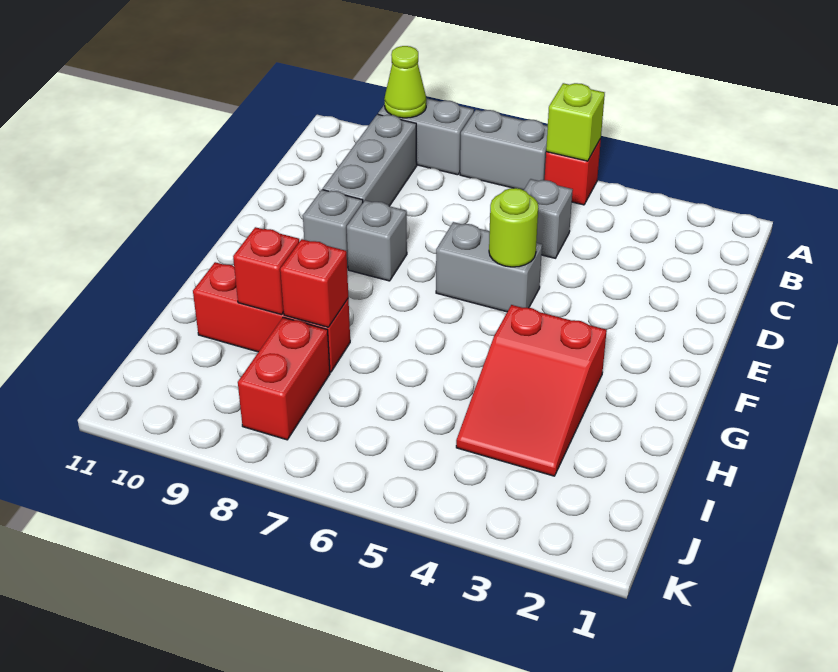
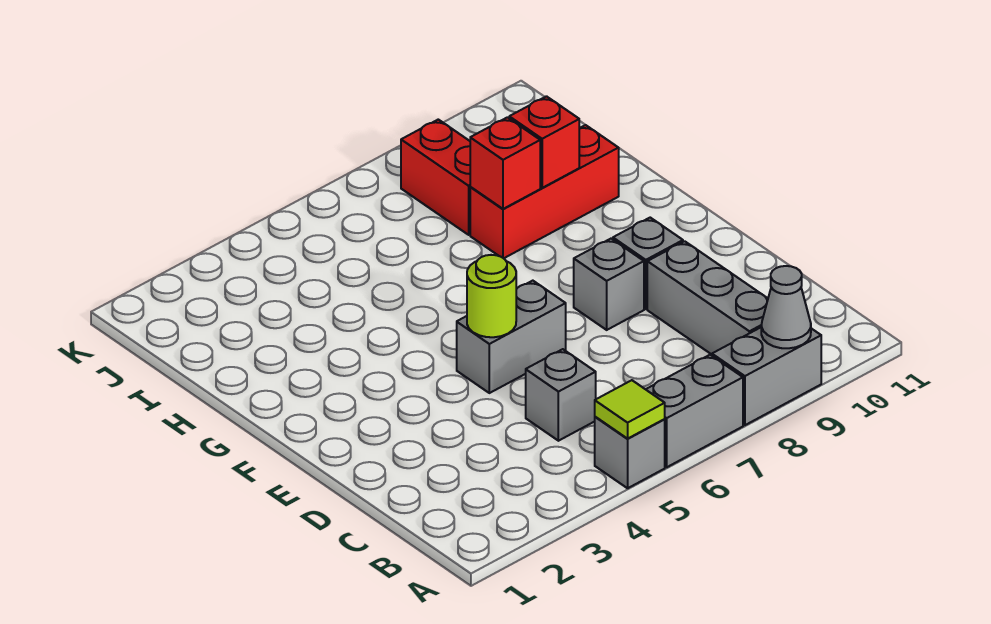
red 1x1 brick [545,138,601,205] -> grey 1x1 brick [595,417,665,488]
lime 1x1 brick [546,83,605,161] -> lime 1x1 tile [595,380,665,439]
lime 1x1 cone [384,46,426,118] -> grey 1x1 cone [761,266,811,348]
red 2x3 slope [456,305,607,476] -> none

